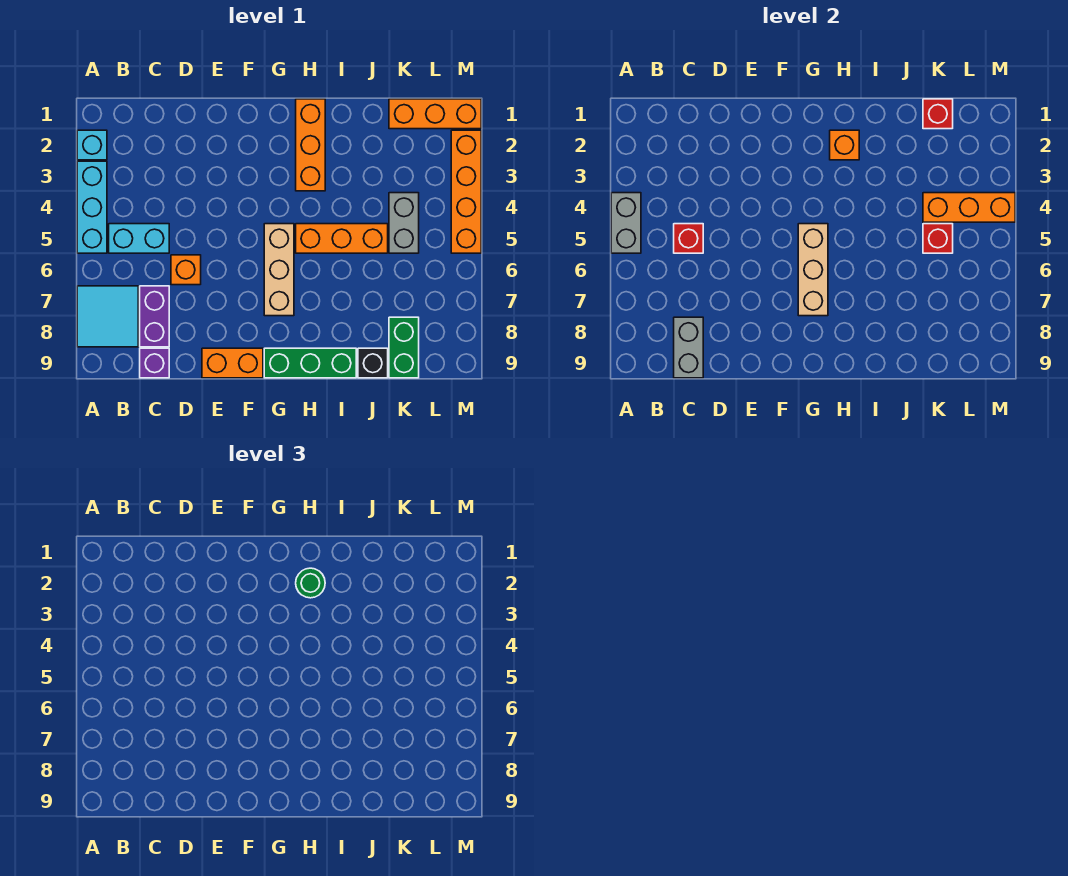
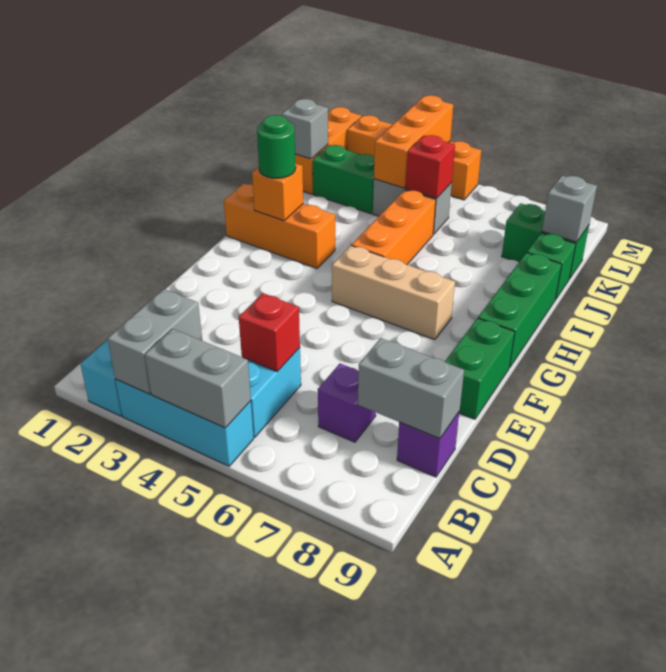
none -> grey 1x2 brick [107,289,202,394]
cyan 2x2 tile [77,286,138,347] -> none
purple 1x2 brick [140,286,169,347] -> purple 1x1 brick [318,364,376,442]
orange 1x1 brick [171,255,201,285] -> none
orange 1x2 brick [202,348,263,378] -> green 1x2 brick [445,318,515,419]
tan 1x3 brick [798,224,828,316] -> none
black 1x1 brick [358,348,388,378] -> green 1x1 brick [527,233,576,300]
red 1x1 brick [923,99,953,129] -> grey 1x1 brick [282,99,328,159]
none -> green 1x2 brick [313,145,374,214]
none -> grey 1x1 brick [542,176,597,242]

